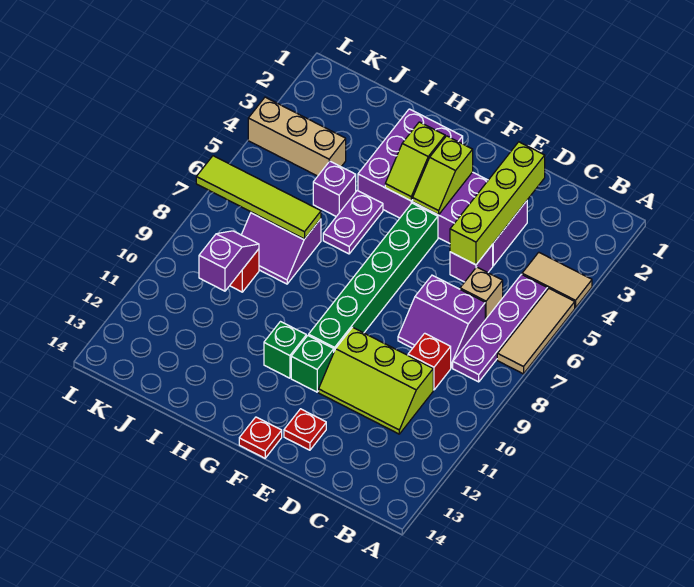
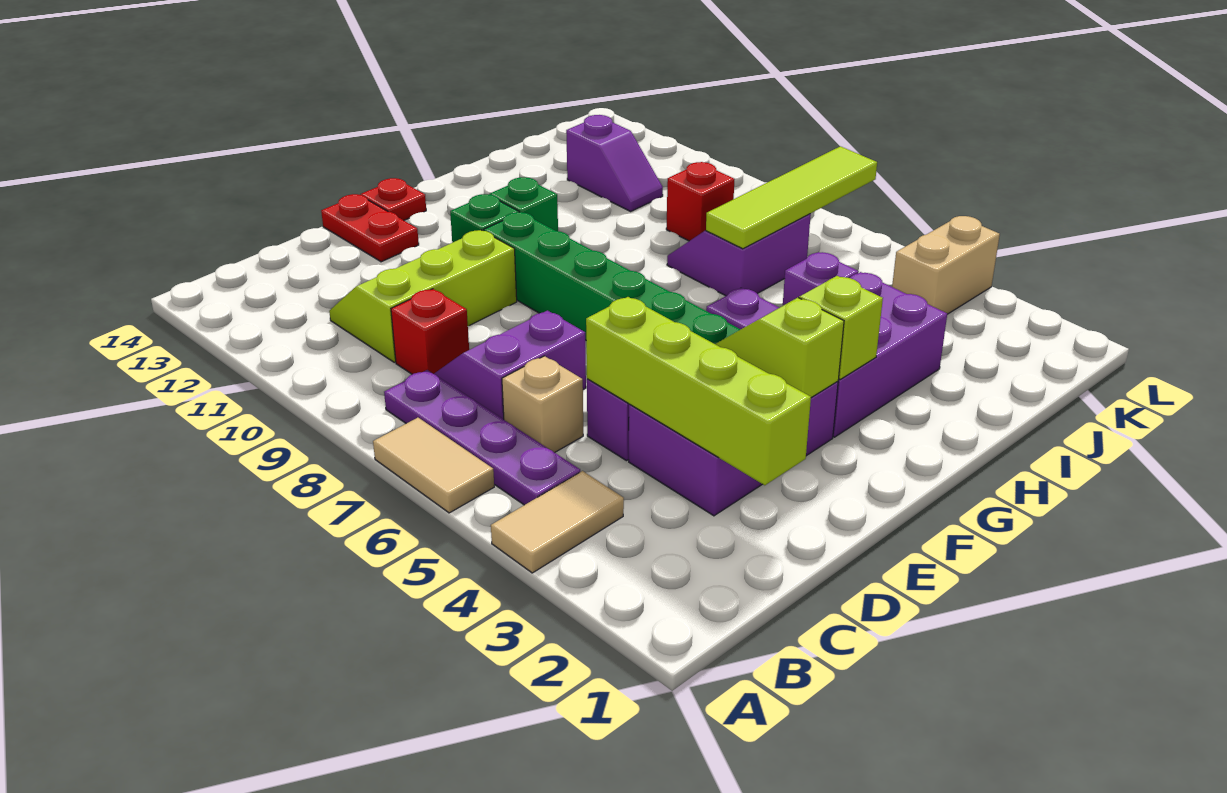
tan 1x3 tile [497,289,575,374] -> tan 1x2 tile [373,418,494,513]
red 1x1 plate [284,409,326,450] -> red 1x2 plate [321,194,419,262]
purple 2x3 brick [358,109,463,218] -> purple 2x3 brick turned to [833,272,947,437]
tan 1x3 brick [248,97,346,176] -> tan 1x2 brick [892,216,1000,314]
purple 1x2 slope [199,231,259,291] -> purple 1x2 slope moved to [566,115,663,211]

